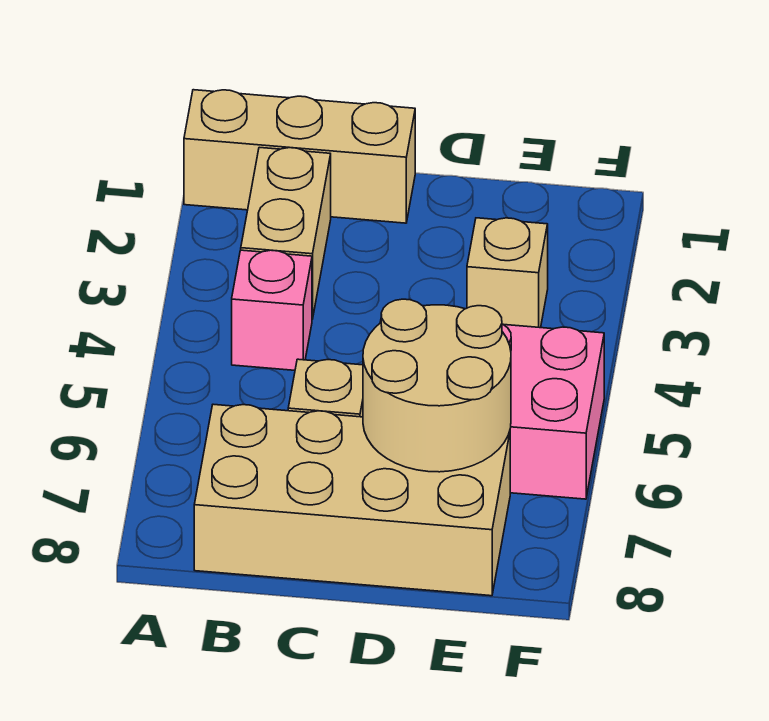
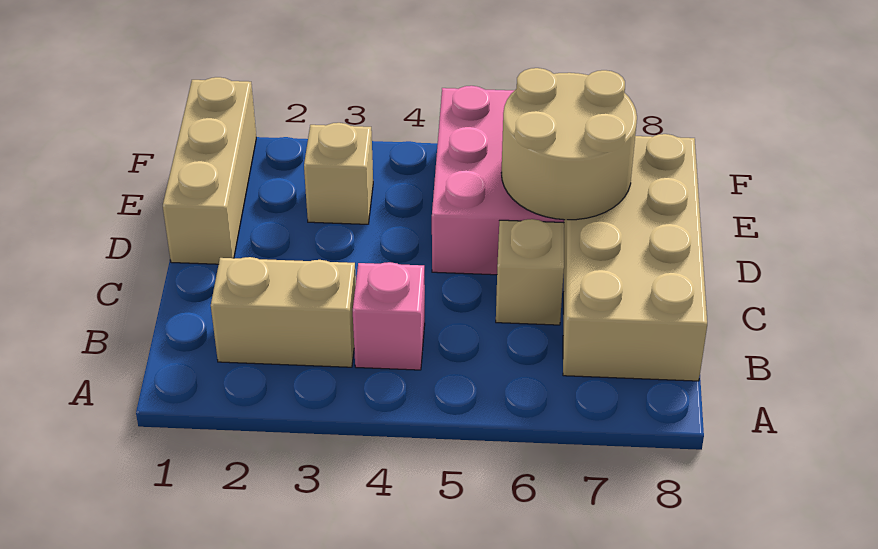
tan 1x3 brick [184,90,415,223] -> tan 1x3 brick moved to [163,77,256,264]

